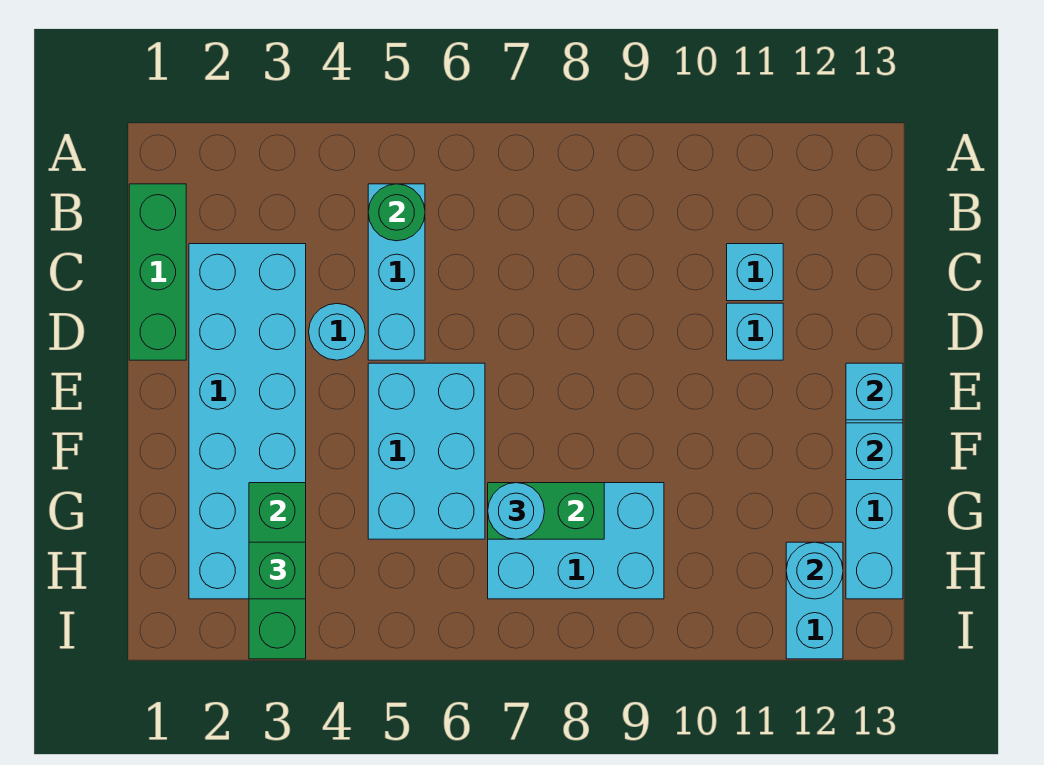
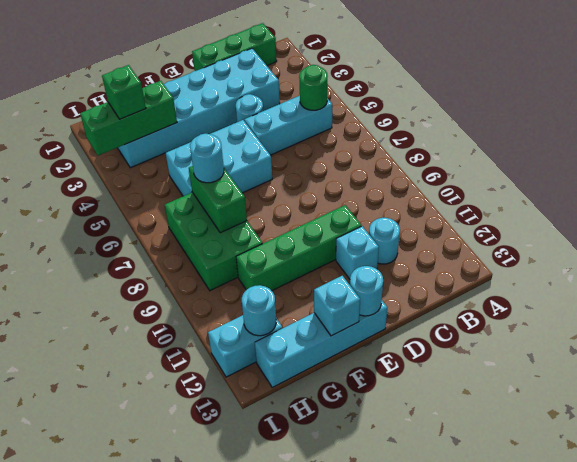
cyan 1x1 brick [727,244,783,301] -> cyan 1x1 round brick [369,218,400,264]
none -> green 1x4 brick [236,205,361,291]
cyan 1x1 brick [846,363,903,420] -> cyan 1x1 round brick [350,266,383,316]
cyan 2x3 brick [488,483,664,599] -> green 2x3 brick [165,192,262,291]

